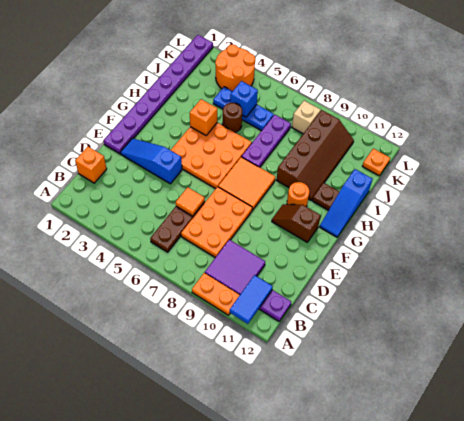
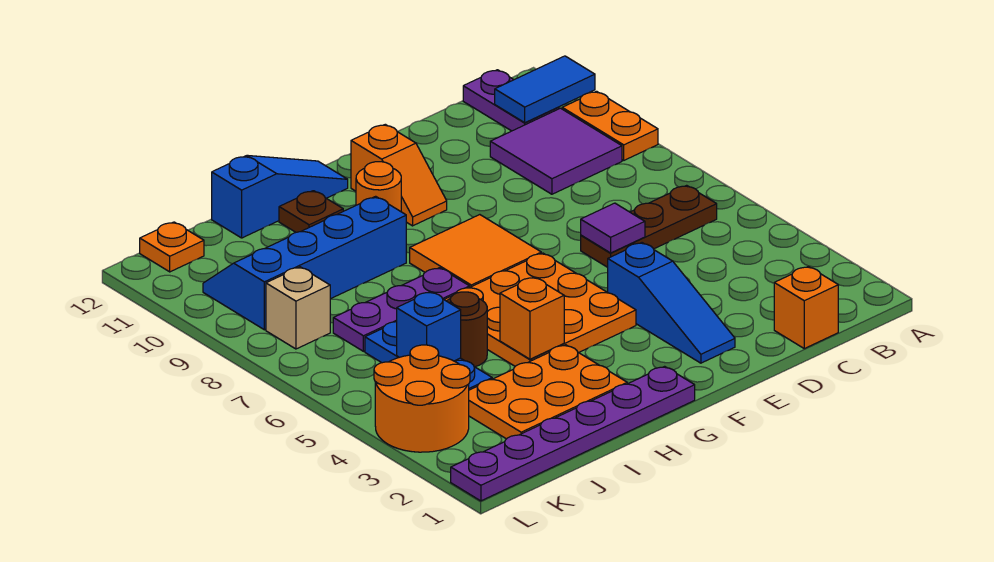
orange 2x3 plate [181,187,252,257] -> orange 2x3 plate moved to [469,345,627,439]
orange 1x1 tile [176,187,205,216] -> purple 1x1 tile [581,203,645,253]
purple 1x8 plate [104,35,213,154] -> purple 1x6 plate [451,366,695,501]
brown 1x2 slope [272,204,321,242] -> orange 1x2 slope [351,124,447,226]
brown 2x4 slope [277,110,354,200] -> blue 2x4 slope [203,196,406,330]

